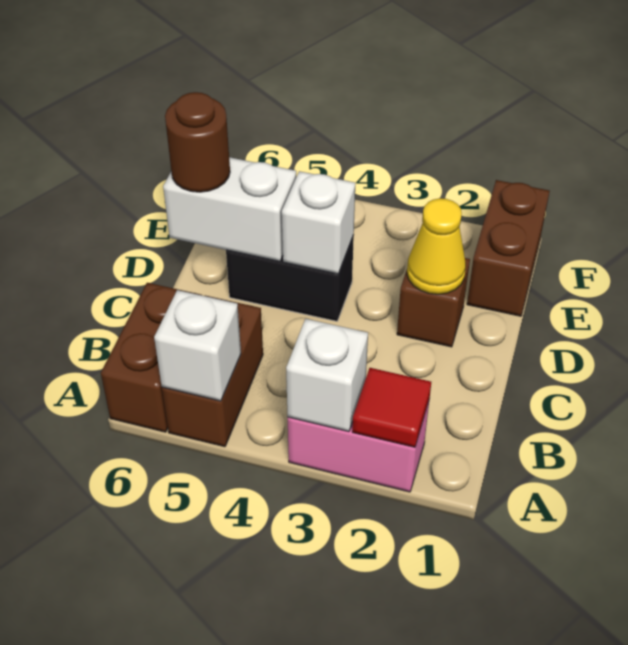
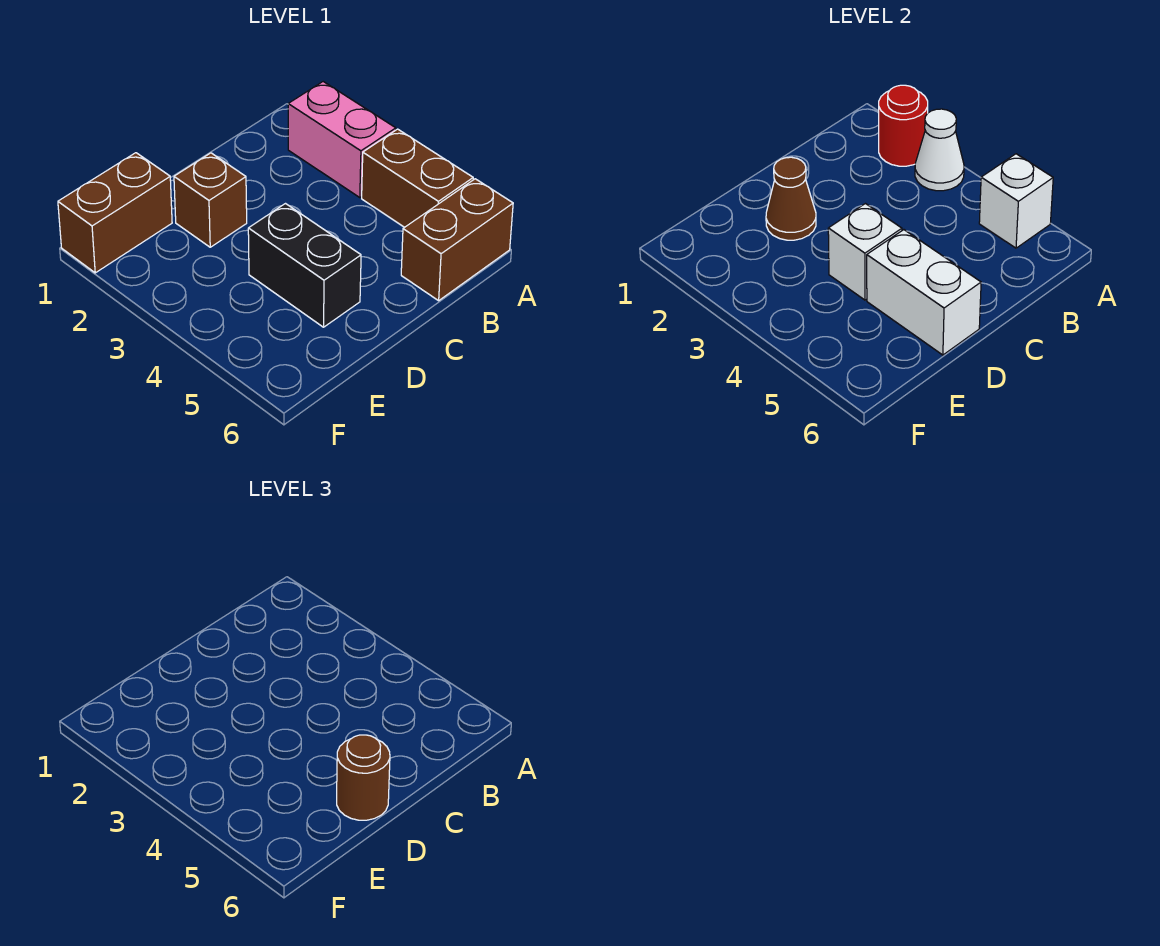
red 1x1 tile [352,368,431,447] -> red 1x1 round brick [879,85,928,166]
white 1x1 brick [286,319,368,432] -> white 1x1 cone [915,109,964,191]
brown 1x2 brick [162,296,263,447] -> brown 1x2 brick turned to [362,129,473,227]
yellow 1x1 cone [407,198,466,294] -> brown 1x1 cone [766,157,816,240]

